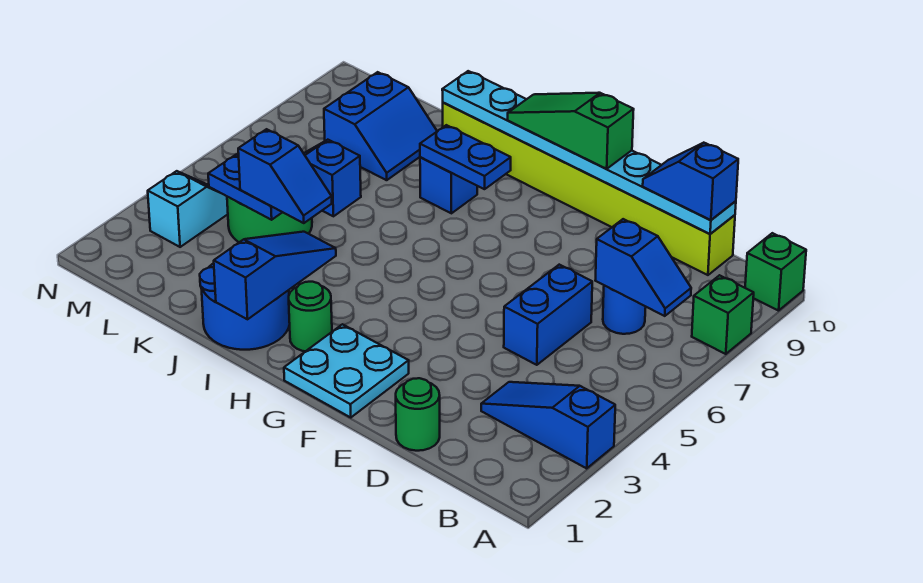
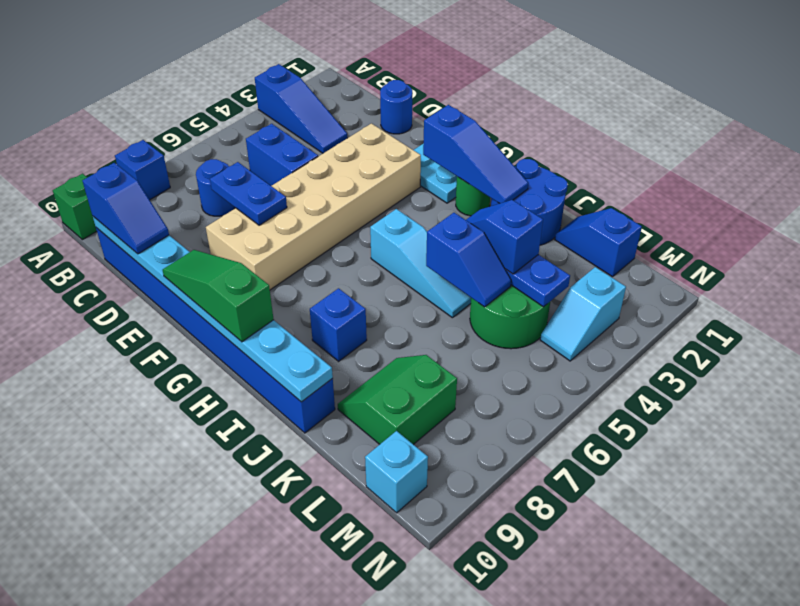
green 1x1 brick [692,275,754,354] -> blue 1x1 brick [115,140,170,200]
blue 1x2 slope [595,219,691,316] -> blue 1x2 slope moved to [555,208,642,277]
lime 1x8 brick [443,103,735,275] -> blue 1x8 brick [96,228,335,433]
green 1x1 round brick [396,378,440,451] -> blue 1x1 round brick [380,80,412,134]
blue 1x2 brick [504,265,592,365] -> blue 1x2 brick turned to [246,124,318,186]
none -> tan 2x6 brick [206,123,421,290]
green 1x3 slope [508,93,634,169] -> green 1x3 slope turned to [163,250,274,342]
none -> cyan 1x3 slope [370,209,471,318]
blue 1x2 plate [420,125,511,189] -> blue 1x2 plate moved to [210,162,287,225]
blue 1x3 slope [214,232,336,319] -> blue 1x3 slope turned to [423,105,528,203]
blue 2x2 slope [324,72,437,180] -> green 2x2 slope [338,355,457,445]
none -> cyan 1x1 brick [365,431,428,513]

